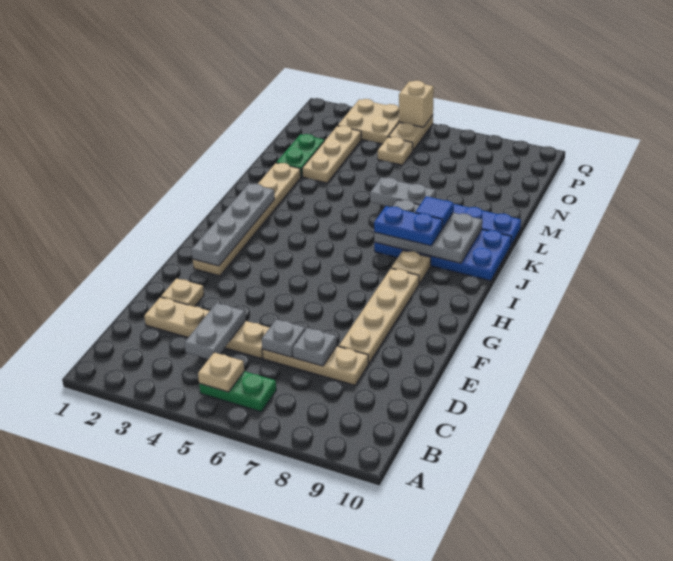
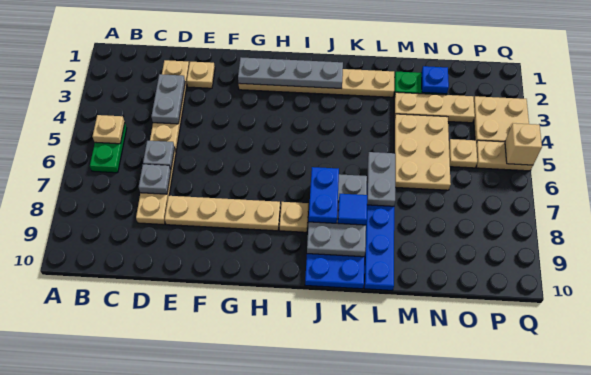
grey 1x2 plate [184,303,245,359] -> grey 1x2 plate turned to [151,74,185,124]
none -> tan 2x3 plate [394,114,451,190]
none -> blue 1x1 plate [422,66,449,94]

